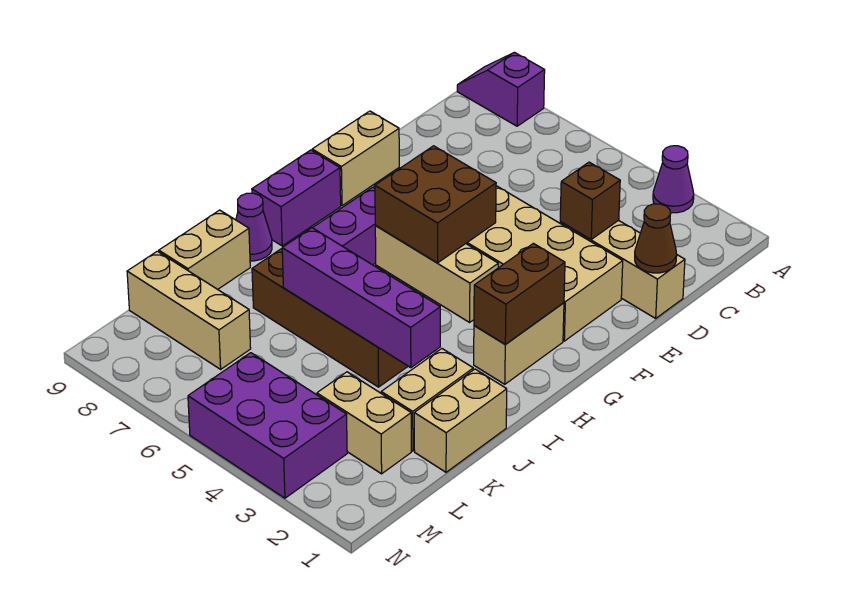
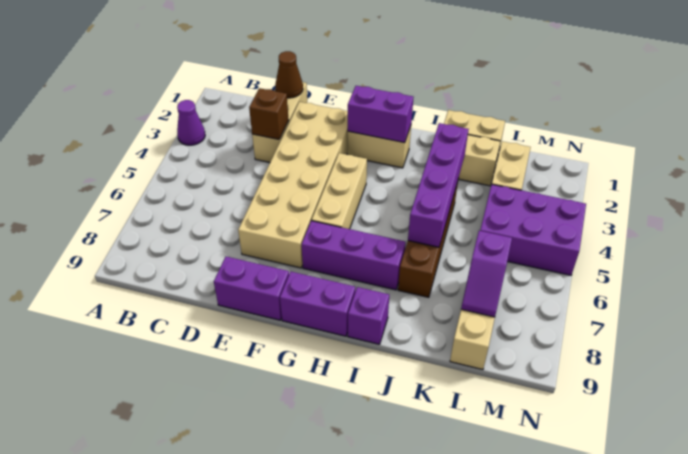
purple 1x2 slope [457,52,545,126] -> purple 1x2 slope moved to [461,231,512,317]
tan 1x2 brick [312,111,399,206] -> purple 1x2 brick [214,257,289,320]
brown 2x2 brick [375,146,496,263] -> none
brown 1x2 brick [474,243,565,344] -> purple 1x2 brick [348,86,414,143]
purple 1x1 cone [236,193,272,261] -> purple 1x1 brick [348,287,389,344]
tan 1x2 brick [159,210,250,289] -> none
purple 2x3 brick [188,353,347,498] -> purple 2x3 brick turned to [480,184,586,275]

